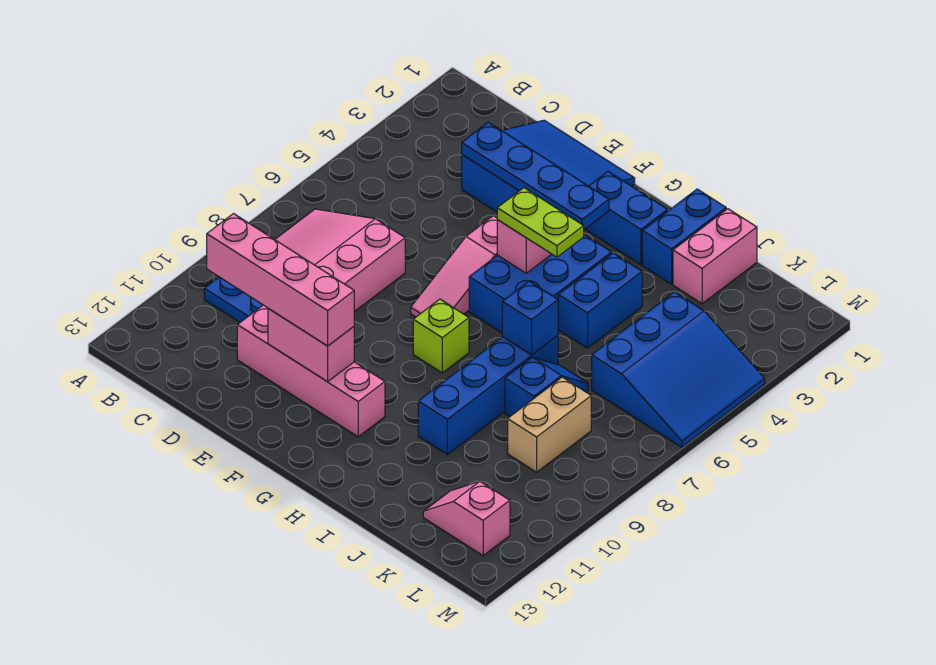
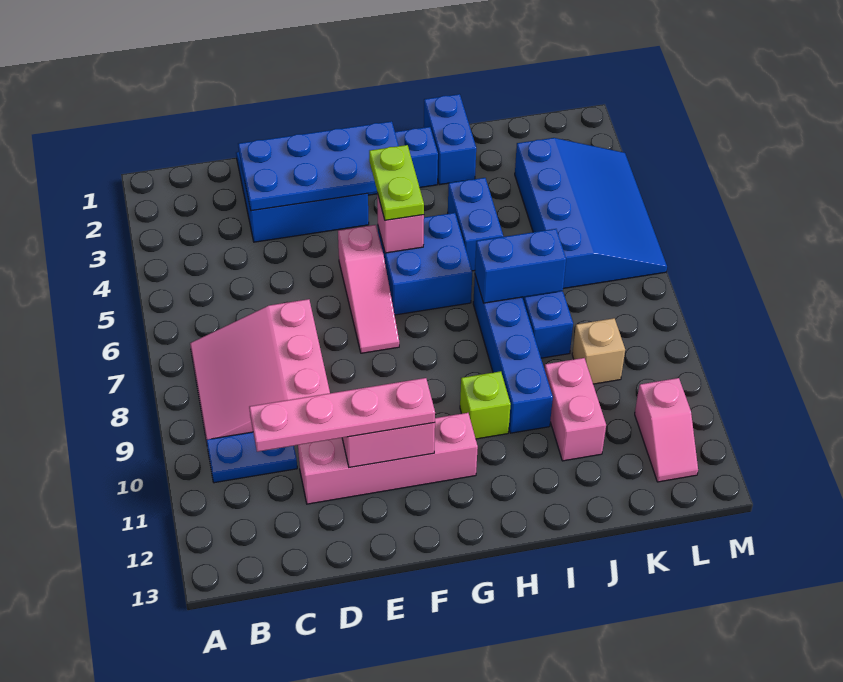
pink 1x4 brick [207,214,354,346] -> pink 1x4 plate [249,378,435,452]
blue 1x4 plate [462,122,609,229] -> blue 2x4 plate [238,121,399,211]
blue 2x3 brick [469,235,612,333] -> blue 2x2 brick [378,213,472,315]
lime 1x2 plate [497,188,584,257] -> lime 1x2 plate turned to [369,145,424,220]
lime 1x1 brick [413,299,469,373] -> lime 1x1 brick moved to [460,371,511,439]
blue 1x1 brick [502,281,558,355] -> blue 1x2 brick [475,229,566,303]
pink 1x2 brick [673,209,757,304] -> pink 1x2 brick moved to [544,358,606,461]
blue 3x3 slope [592,292,765,447] -> blue 3x4 slope [515,138,667,288]
tan 1x2 brick [508,377,591,472] -> tan 1x1 brick [572,318,625,384]
pink 1x2 slope [423,481,510,556] -> pink 1x2 slope turned to [635,378,698,482]

